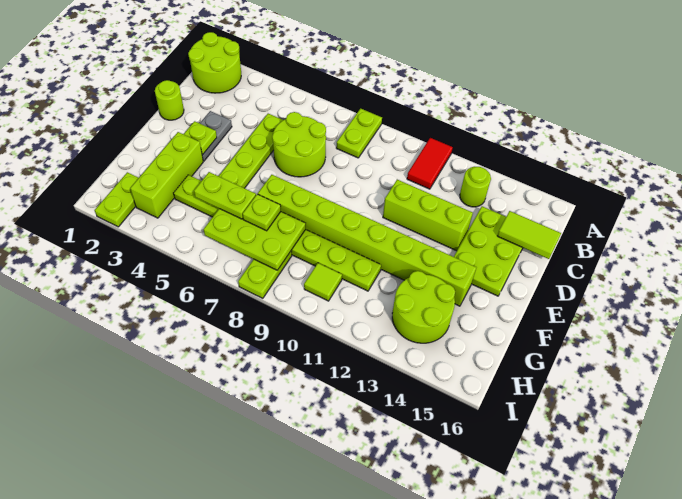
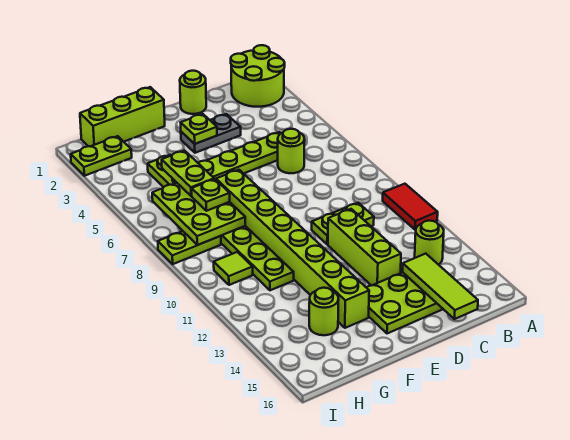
lime 1x2 plate [336,108,382,158] -> lime 1x2 plate moved to [312,203,374,244]
red 1x2 tile [407,138,453,189] -> red 1x2 tile turned to [383,184,438,230]
lime 2x2 round brick [272,112,326,177] -> lime 1x1 round brick [278,129,305,173]
lime 1x2 tile [498,211,561,259] -> lime 1x3 tile [403,254,478,319]
lime 1x3 brick [130,132,203,218] -> lime 1x3 brick moved to [80,87,165,146]
lime 2x2 round brick [392,271,455,343] -> lime 1x1 round brick [309,288,339,335]

